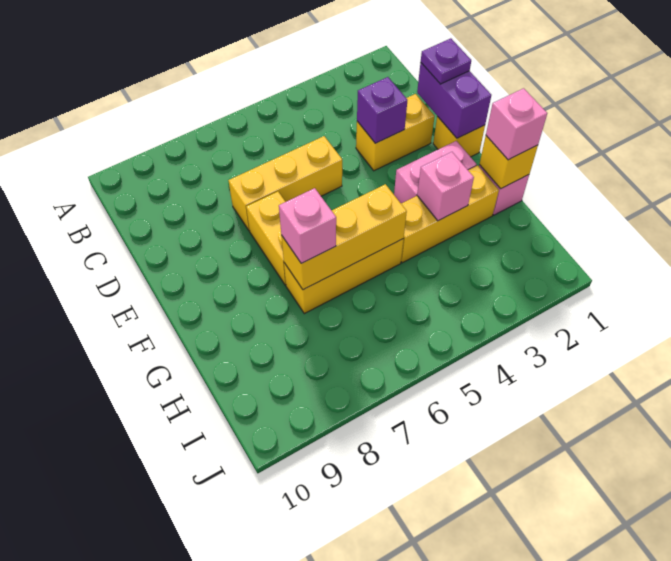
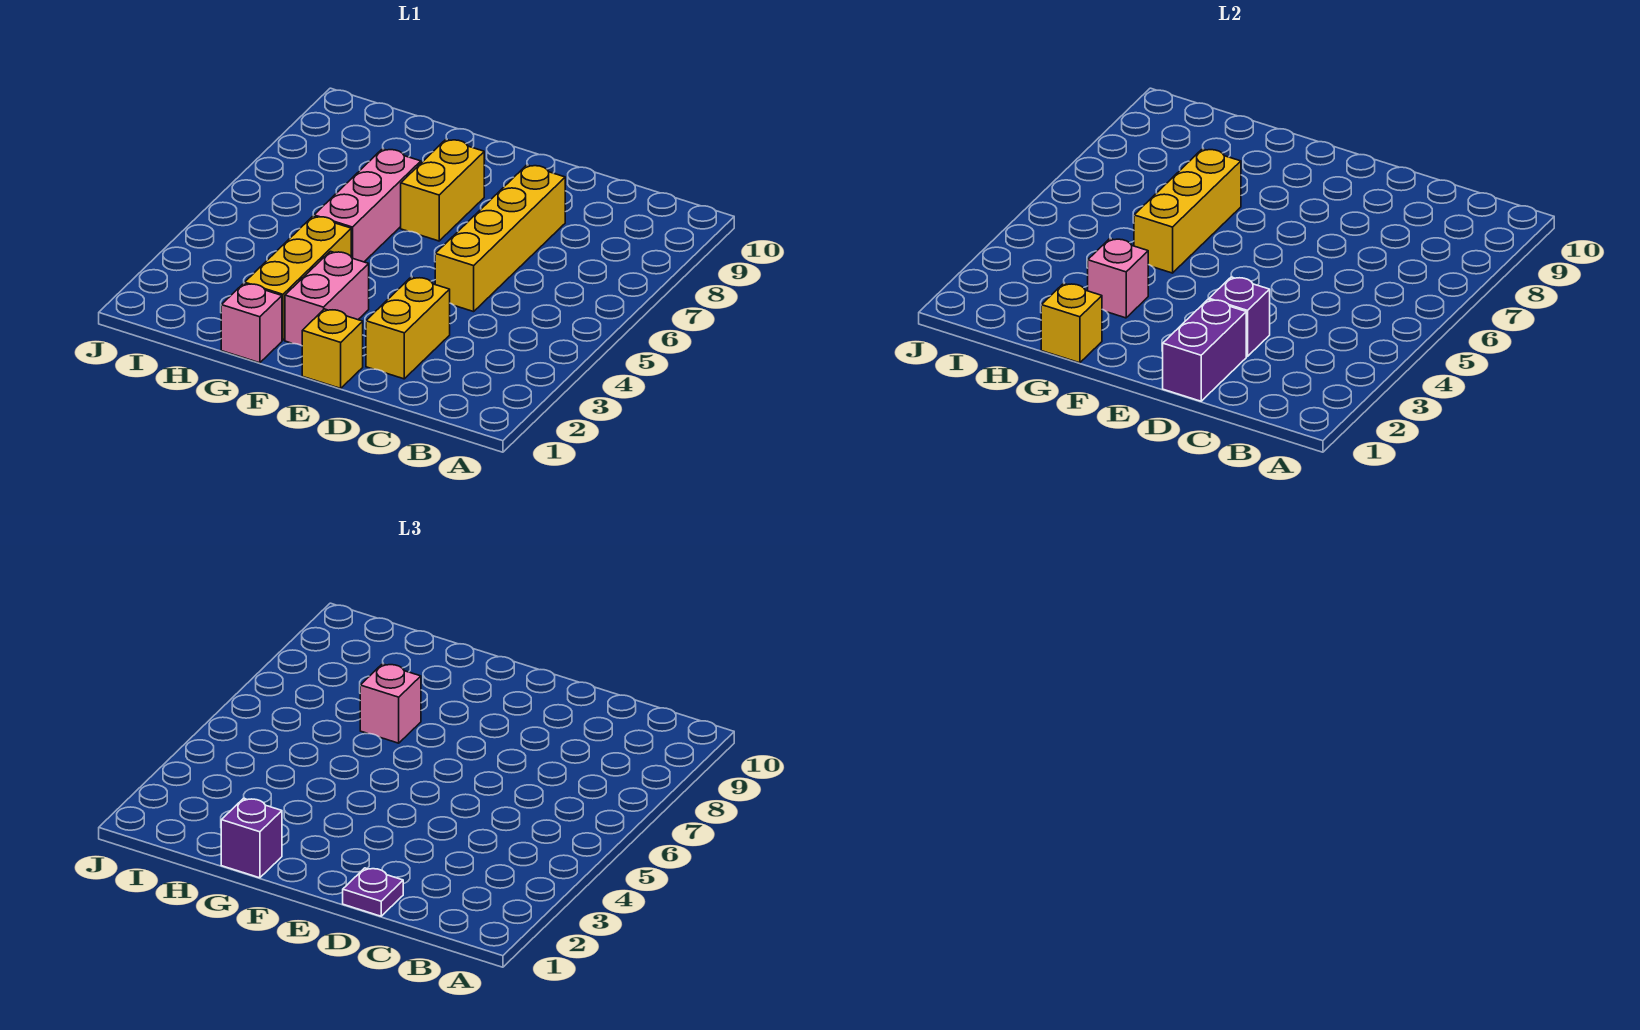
purple 1x2 brick [417,63,491,138] -> purple 1x2 brick turned to [1163,300,1246,401]
yellow 1x3 brick [228,136,342,231] -> yellow 1x4 brick [435,165,565,312]
yellow 1x2 brick [246,192,286,285] -> yellow 1x2 brick turned to [401,139,484,241]
pink 1x1 brick [486,88,547,160] -> purple 1x1 brick [221,798,282,878]
yellow 1x3 brick [284,239,403,314] -> pink 1x3 brick [314,149,421,262]

